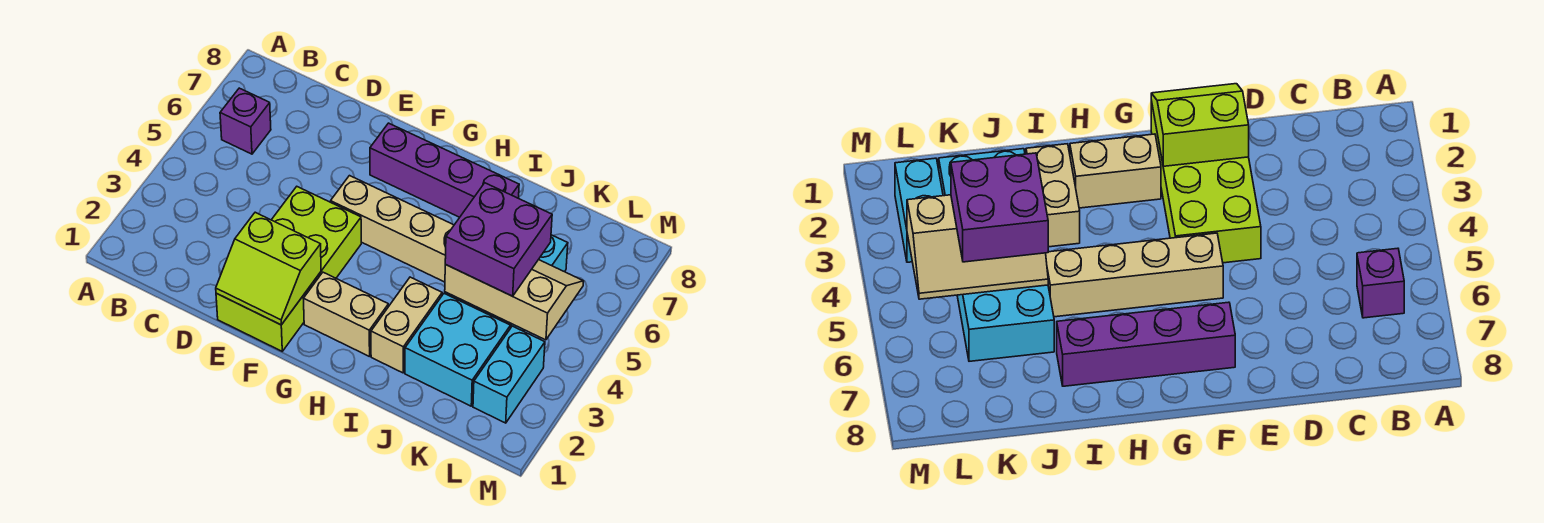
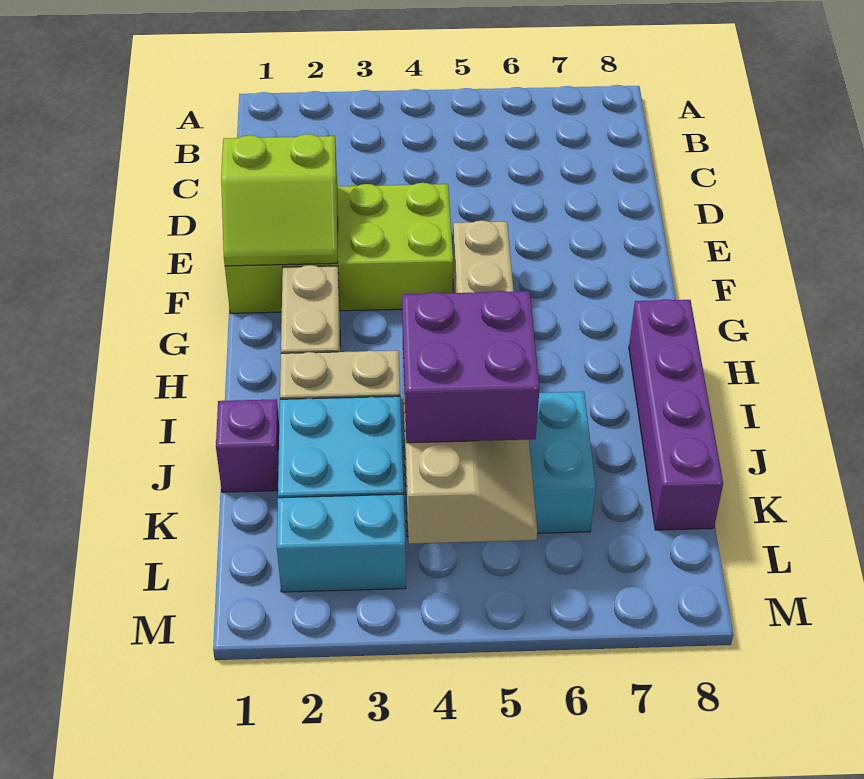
purple 1x1 brick [220,88,271,154] -> purple 1x1 brick moved to [216,399,279,492]
lime 2x2 slope [216,212,321,325] -> lime 2x2 slope turned to [221,134,338,266]
purple 1x4 brick [370,123,519,217] -> purple 1x4 brick moved to [629,299,723,530]

